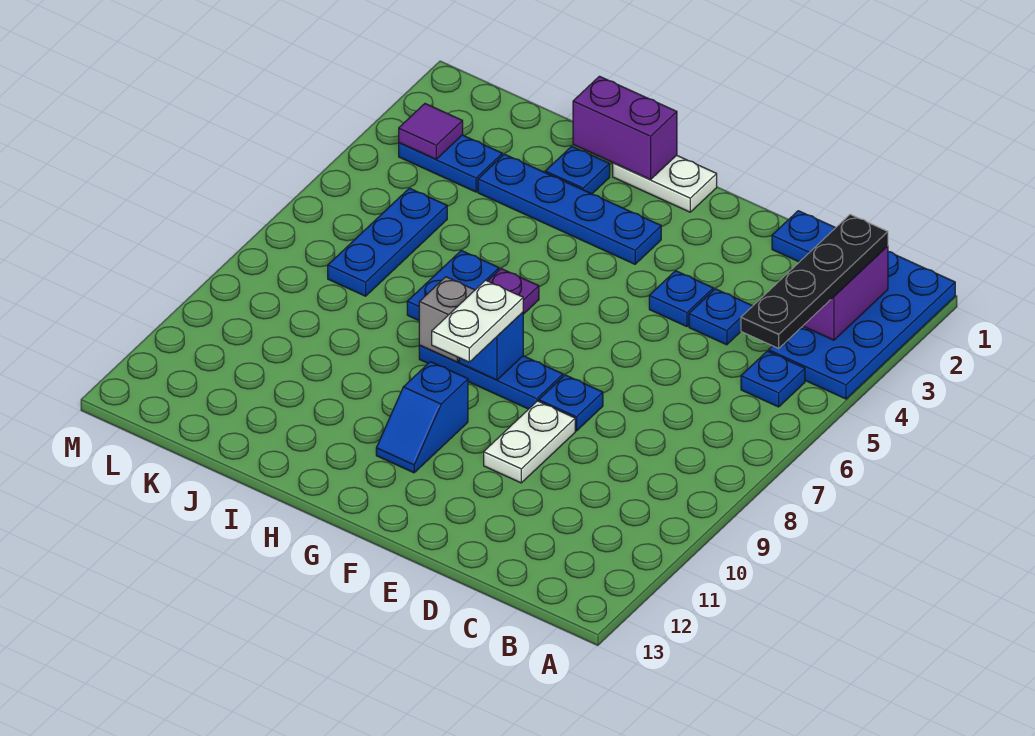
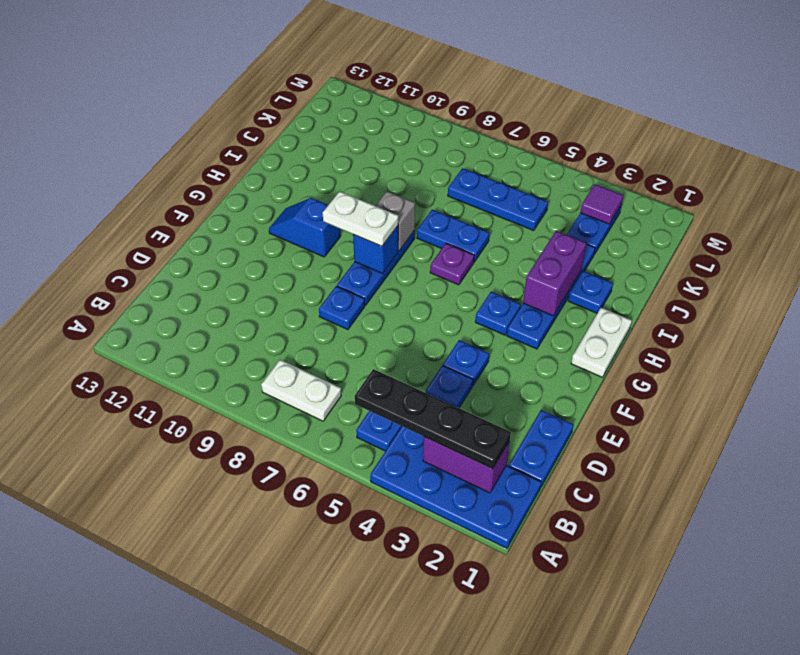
white 1x2 plate [484,401,575,483] -> white 1x2 plate moved to [261,360,341,421]
none -> blue 1x1 plate [475,292,521,335]
purple 1x2 brick [573,76,677,180] -> purple 1x2 brick moved to [523,231,586,316]

